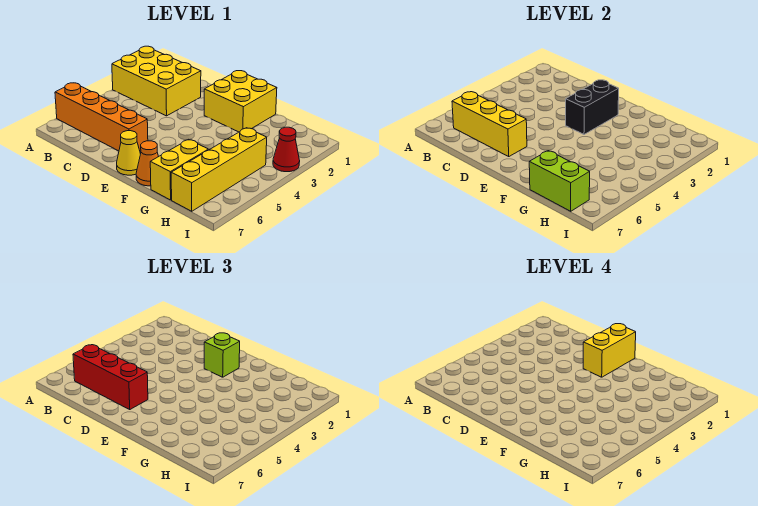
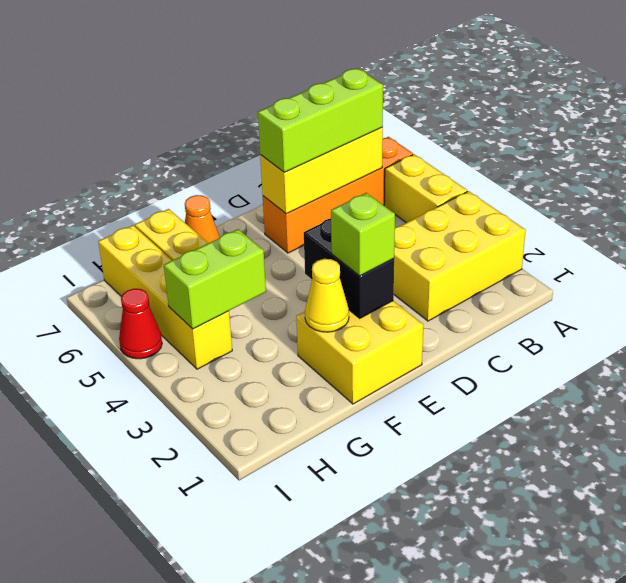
red 1x3 brick [73,345,148,409] -> lime 1x3 brick [258,68,383,172]
yellow 1x2 brick [583,324,636,377] -> yellow 1x2 brick moved to [384,154,467,223]
yellow 1x1 cone [117,131,140,175] -> yellow 1x1 cone moved to [305,259,349,332]
lime 1x2 brick [529,151,590,211] -> lime 1x2 brick moved to [164,229,266,329]
red 1x1 cone [273,127,300,172] -> red 1x1 cone moved to [119,289,162,359]

